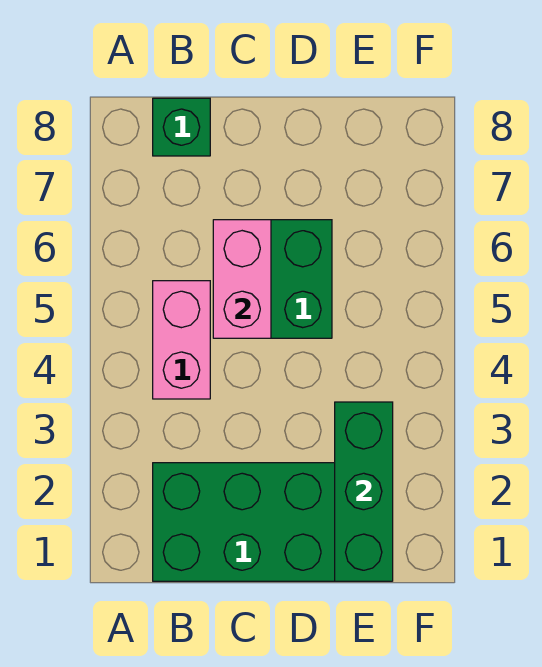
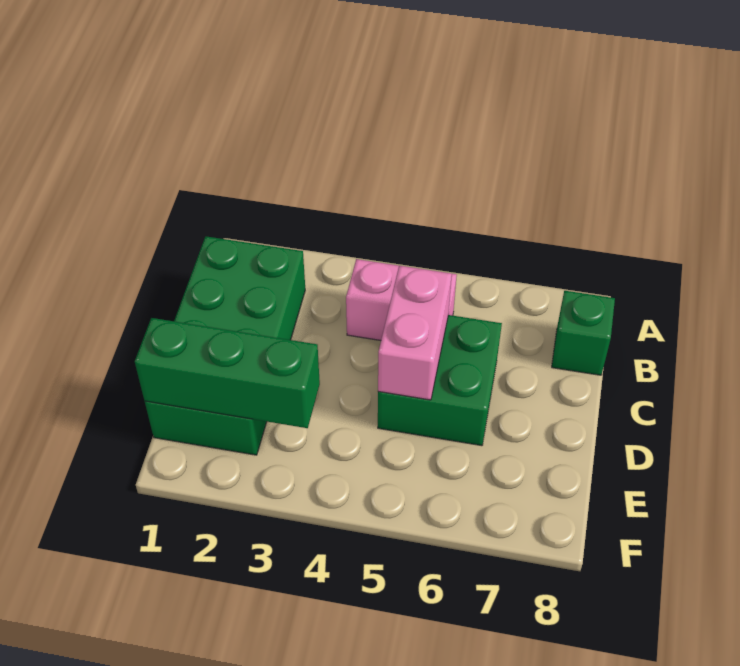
pink 1x2 brick [213,220,271,338] -> pink 1x2 brick turned to [378,266,452,400]

